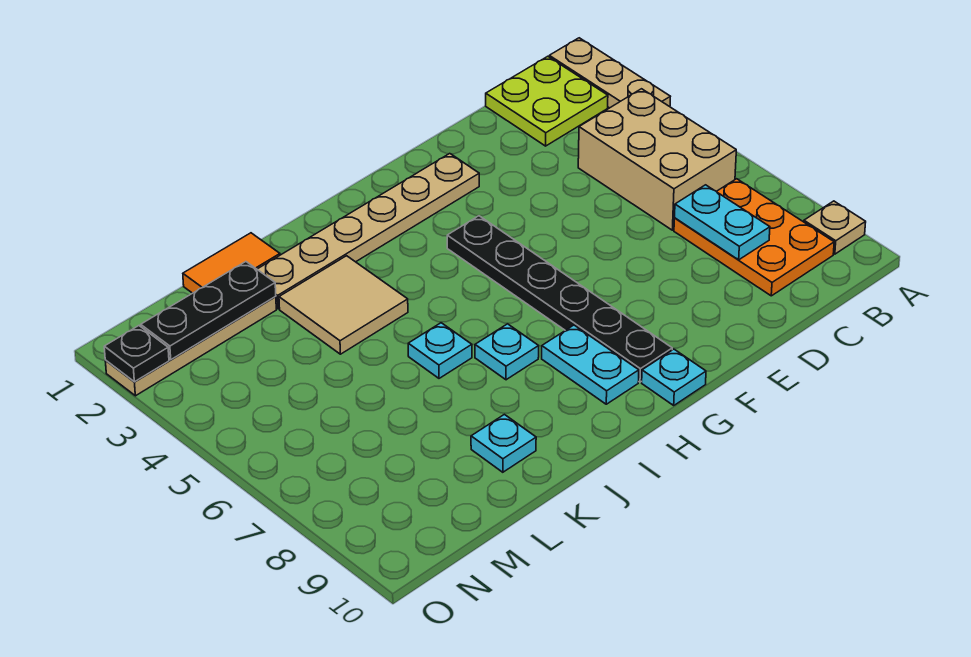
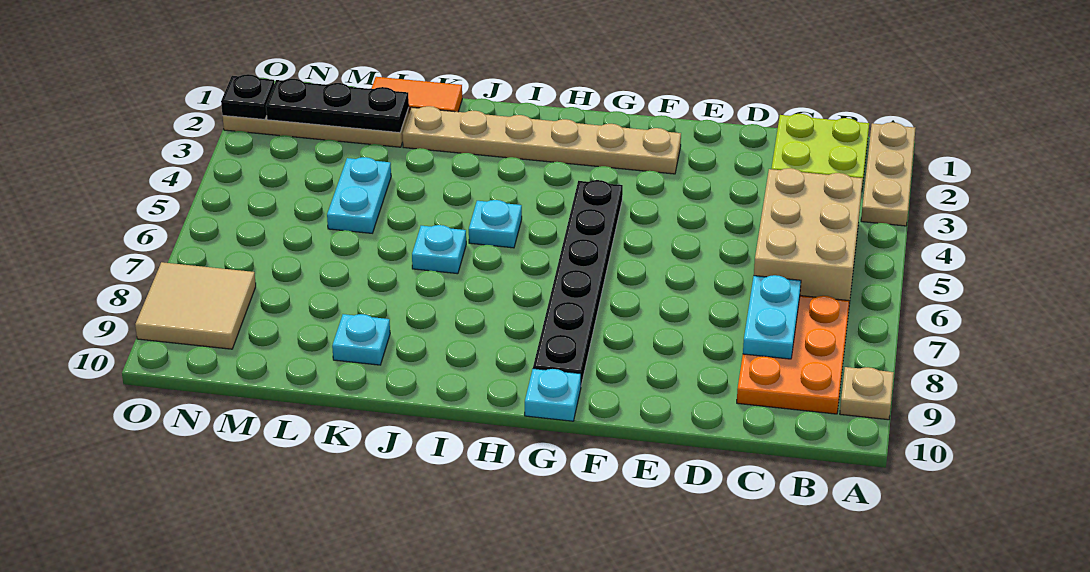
cyan 1x2 plate [542,325,639,404] -> cyan 1x2 plate moved to [327,157,391,233]
cyan 1x1 plate [475,324,539,380] -> cyan 1x1 plate moved to [469,200,522,248]
tan 2x2 tile [279,256,408,354] -> tan 2x2 tile moved to [135,262,256,349]

